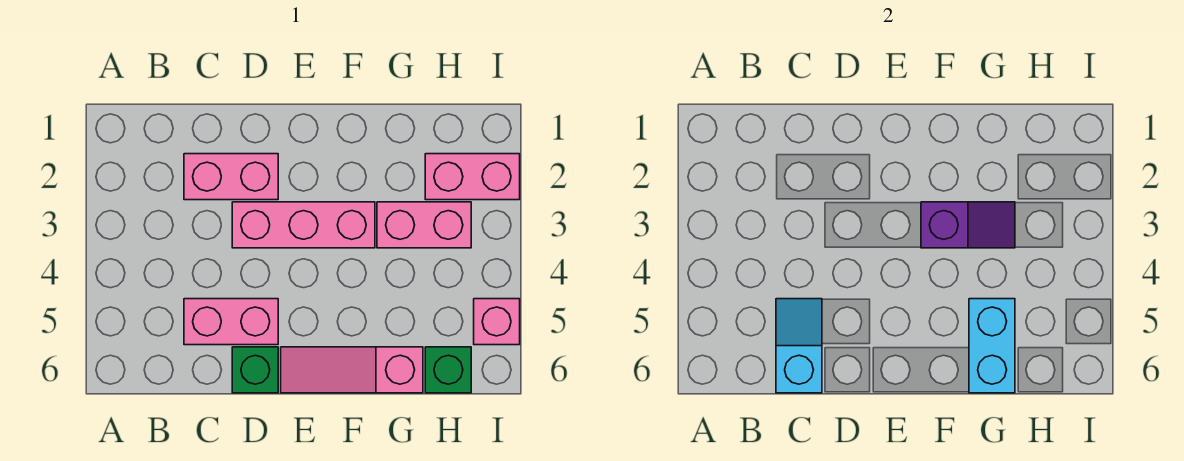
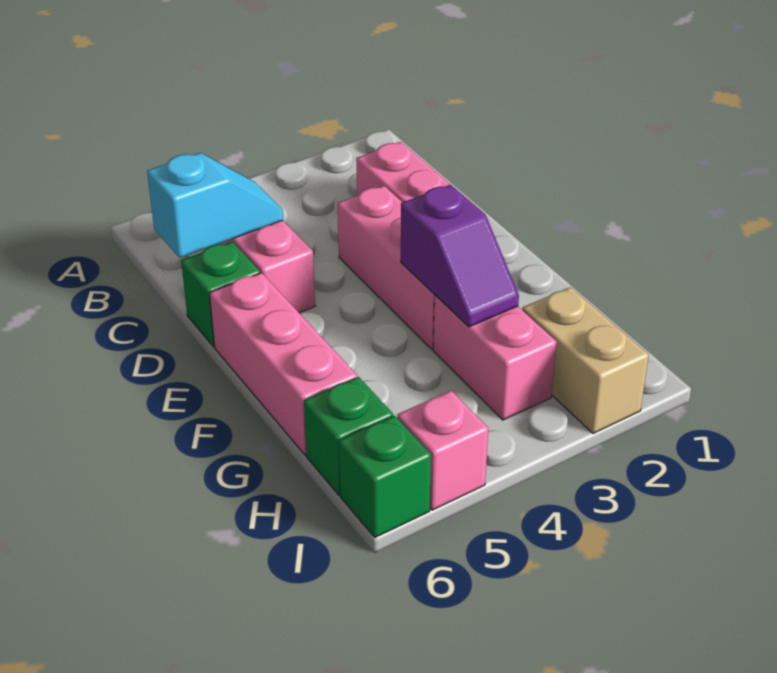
pink 1x3 slope [281,347,423,393] -> pink 1x3 brick [209,273,357,455]
cyan 1x2 brick [969,299,1015,393] -> none
pink 1x2 brick [425,154,520,200] -> tan 1x2 brick [522,287,649,434]
none -> green 1x1 brick [339,416,431,537]

